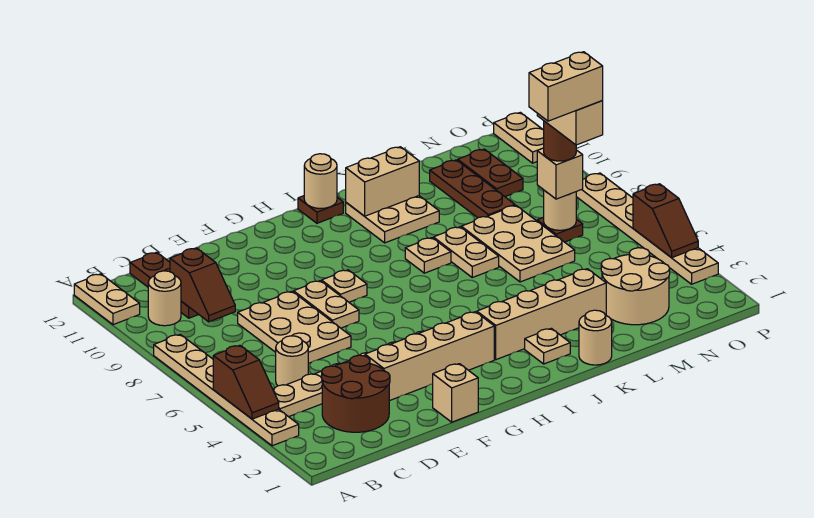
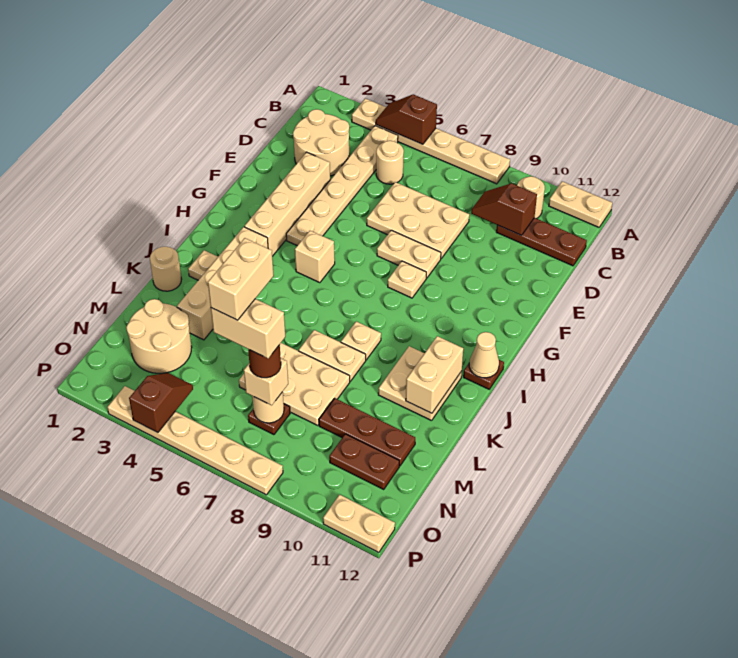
brown 2x2 round brick [322,355,390,432] -> tan 2x2 round brick [293,109,349,176]
tan 1x1 brick [433,364,478,422] -> tan 1x1 brick moved to [295,231,335,283]
tan 1x1 round brick [304,154,337,208] -> tan 1x1 cone [469,332,499,378]
brown 1x2 slope [633,184,698,258] -> brown 1x2 slope turned to [129,373,193,433]

